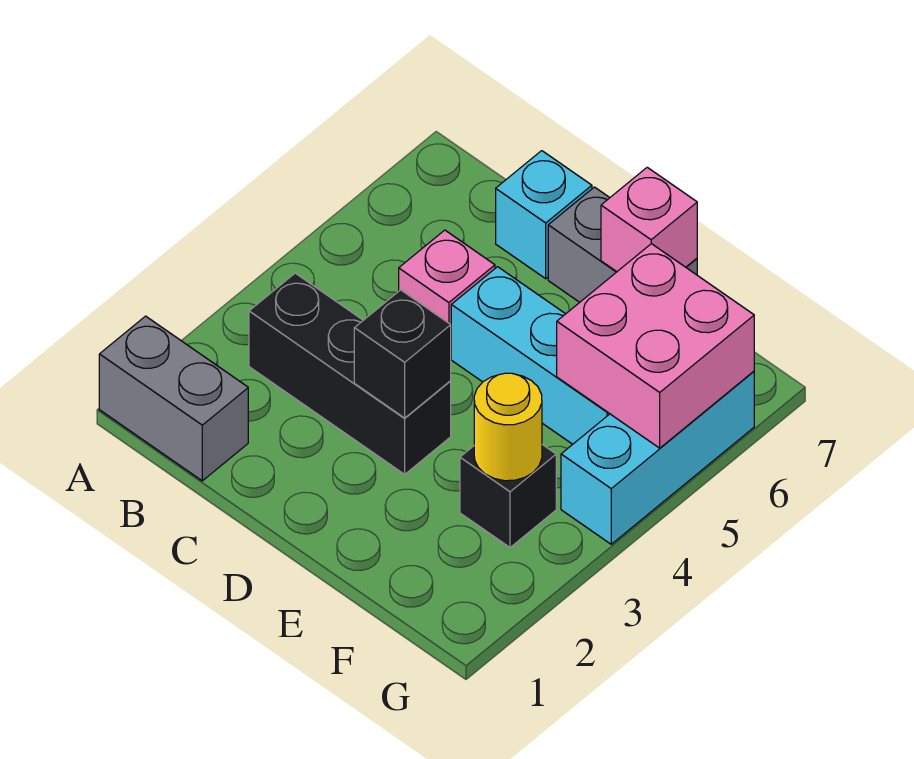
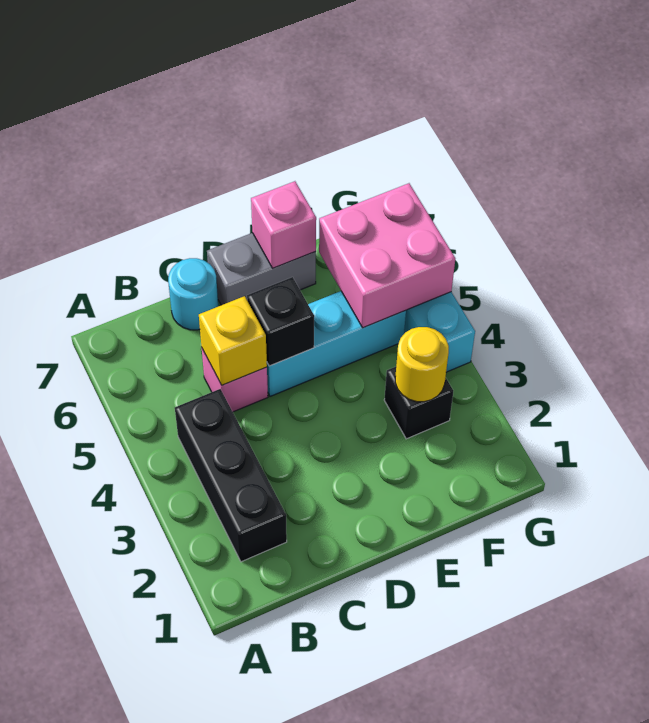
grey 1x2 brick [99,316,248,481] -> none
black 1x3 brick [249,273,451,474] -> black 1x3 brick turned to [175,389,287,562]
none -> yellow 1x1 brick [199,296,267,385]
cyan 1x1 brick [496,151,592,279] -> cyan 1x1 round brick [168,258,218,330]
black 1x1 brick [354,290,451,418] -> black 1x1 brick moved to [247,277,314,366]

